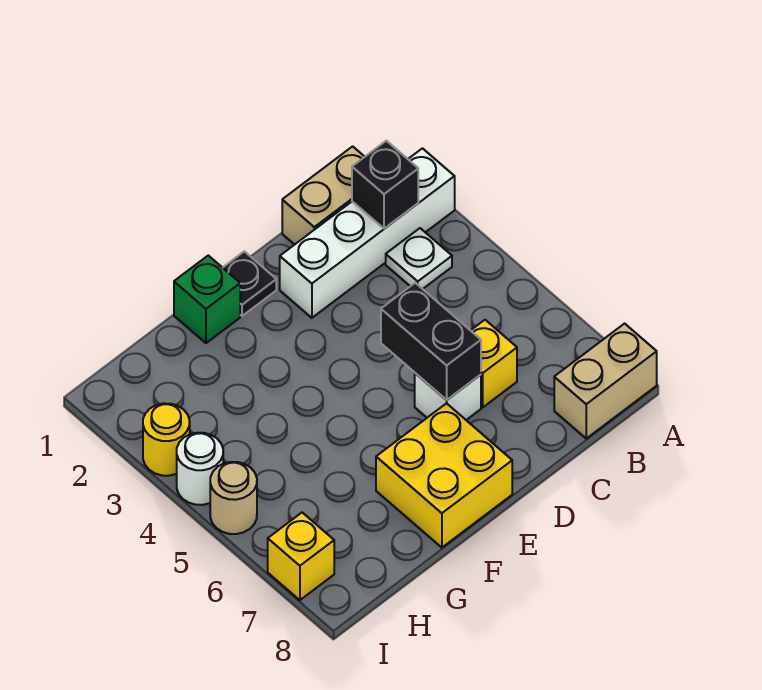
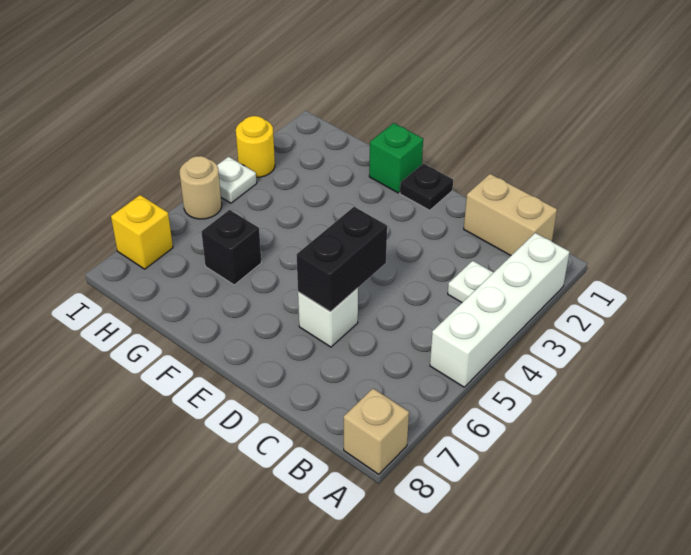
white 1x4 brick [280,148,455,318] -> white 1x4 brick turned to [430,233,570,387]
tan 1x2 brick [554,324,657,438] -> tan 1x1 brick [344,389,409,474]
black 1x1 brick [352,141,418,229] -> black 1x1 brick moved to [201,210,261,285]
yellow 1x1 brick [470,320,517,407] -> none
yellow 2x2 brick [376,403,512,548] -> none
white 1x1 round brick [177,433,223,505] -> white 1x1 plate [217,157,257,203]

